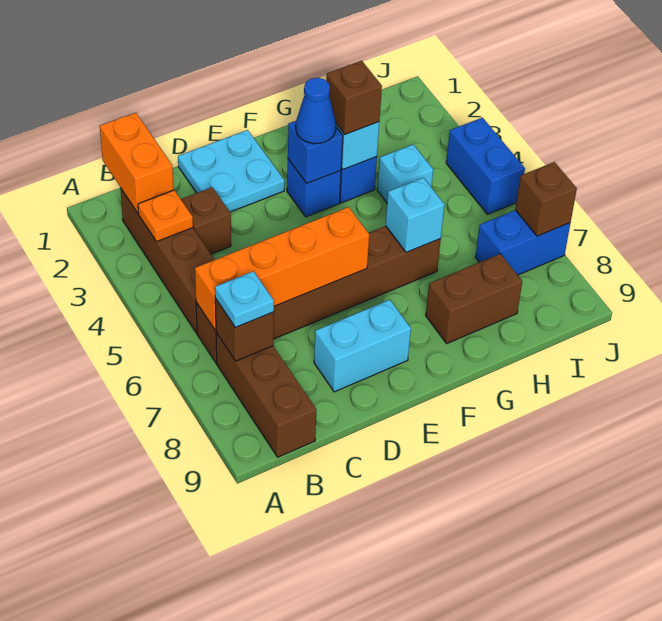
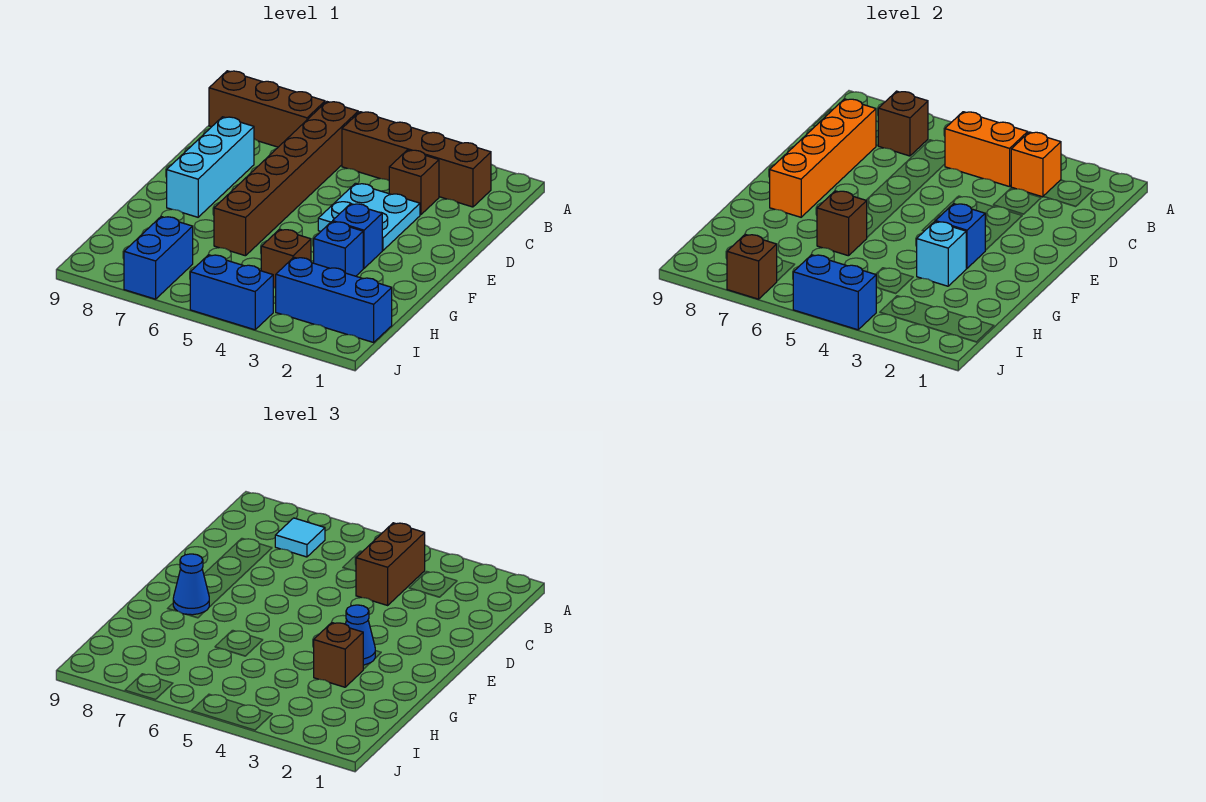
orange 1x2 brick [100,113,174,213] -> orange 1x2 brick moved to [945,112,1028,187]
orange 1x1 plate [138,190,193,242] -> orange 1x1 brick [1011,132,1061,197]
orange 1x4 brick [195,207,369,330] -> orange 1x4 brick moved to [770,99,876,217]
cyan 1x1 plate [215,271,274,327] -> cyan 1x1 tile [275,518,325,557]
cyan 2x2 plate [178,130,285,212] -> cyan 2x2 plate moved to [318,183,420,250]
cyan 1x2 brick [314,300,411,392] -> cyan 1x3 brick [167,117,254,217]
none -> blue 1x1 cone [173,554,209,615]
cyan 1x1 brick [386,178,445,252] -> brown 1x1 brick [817,191,867,256]
brown 1x2 brick [426,254,522,343] -> brown 1x2 brick moved to [356,523,425,605]
cyan 1x1 brick [377,145,433,202] -> brown 1x1 brick [261,229,311,288]
none -> blue 1x3 brick [276,257,392,342]
none -> blue 1x2 brick [793,255,876,330]

